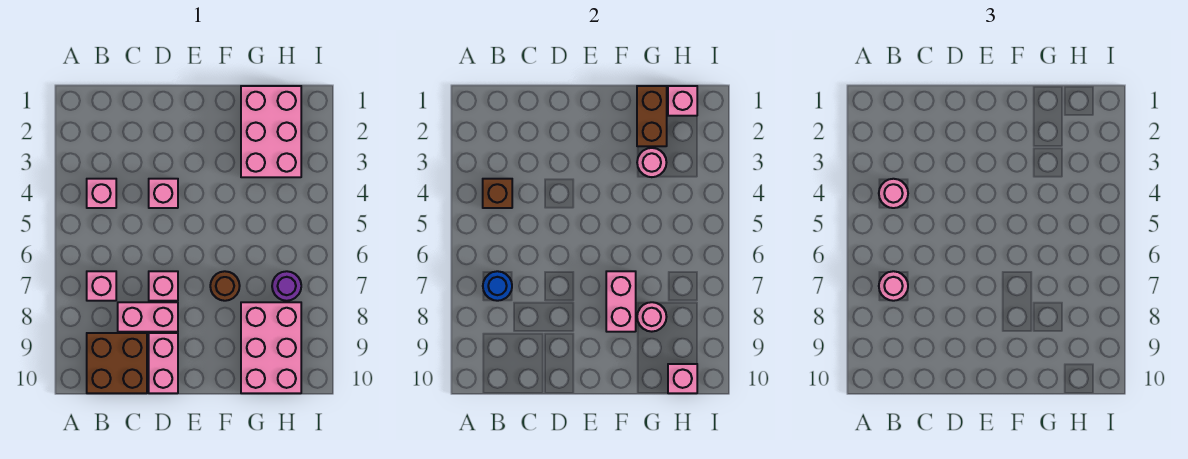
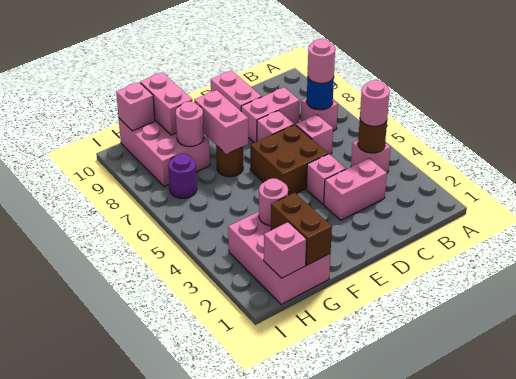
brown 1x1 brick [483,179,512,208] -> brown 1x1 round brick [358,120,387,153]
brown 2x2 brick [87,333,147,393] -> brown 2x2 brick moved to [250,125,328,196]
none -> pink 1x2 brick [324,158,387,220]
none -> pink 1x1 brick [296,115,333,154]
none -> pink 1x2 brick [140,72,192,135]

